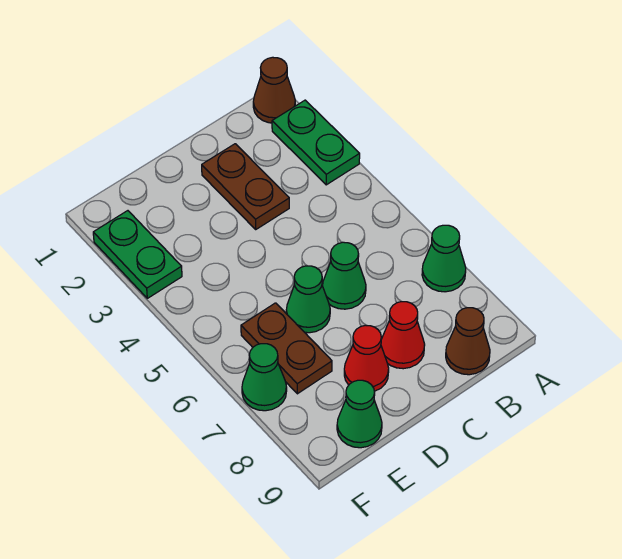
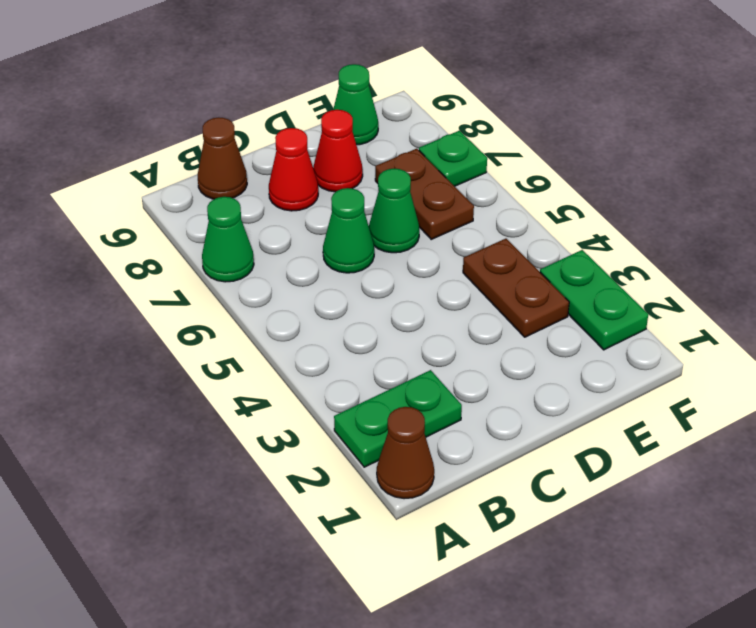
green 1x2 plate [272,100,360,185] -> green 1x2 plate turned to [334,370,462,467]
brown 1x2 plate [202,144,289,229] -> brown 1x2 plate moved to [463,239,569,337]
green 1x1 cone [242,344,287,411] -> green 1x1 plate [419,131,487,186]

